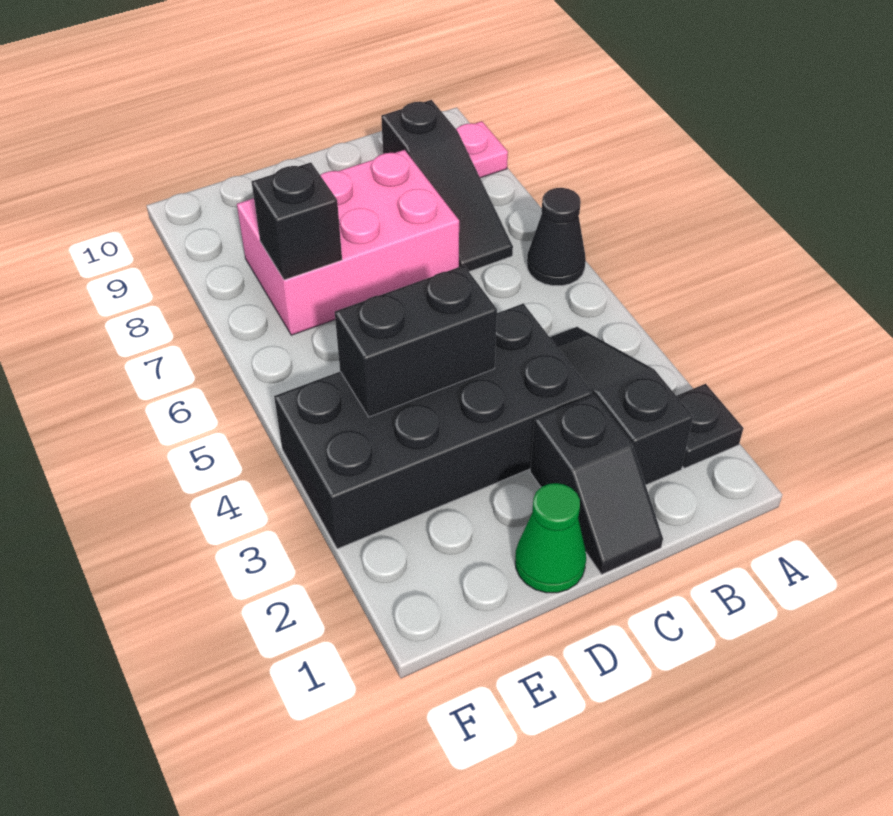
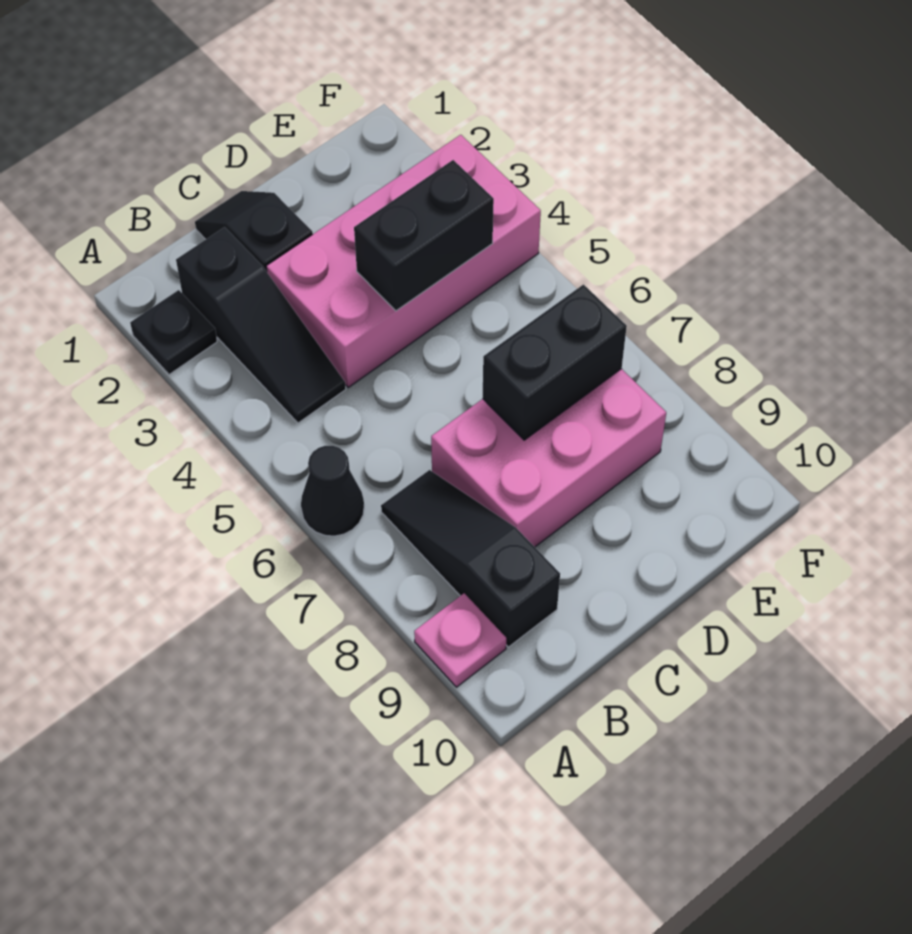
black 2x4 brick [274,303,592,549] -> pink 2x4 brick [266,135,541,388]
green 1x1 cone [515,483,586,593] -> none
black 1x1 brick [252,163,342,280] -> black 1x2 brick [483,285,627,440]

